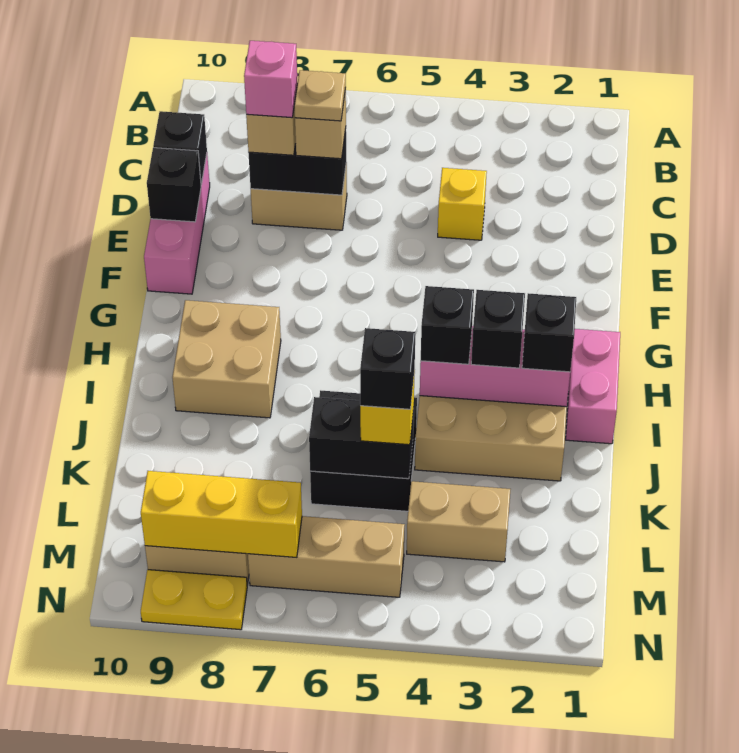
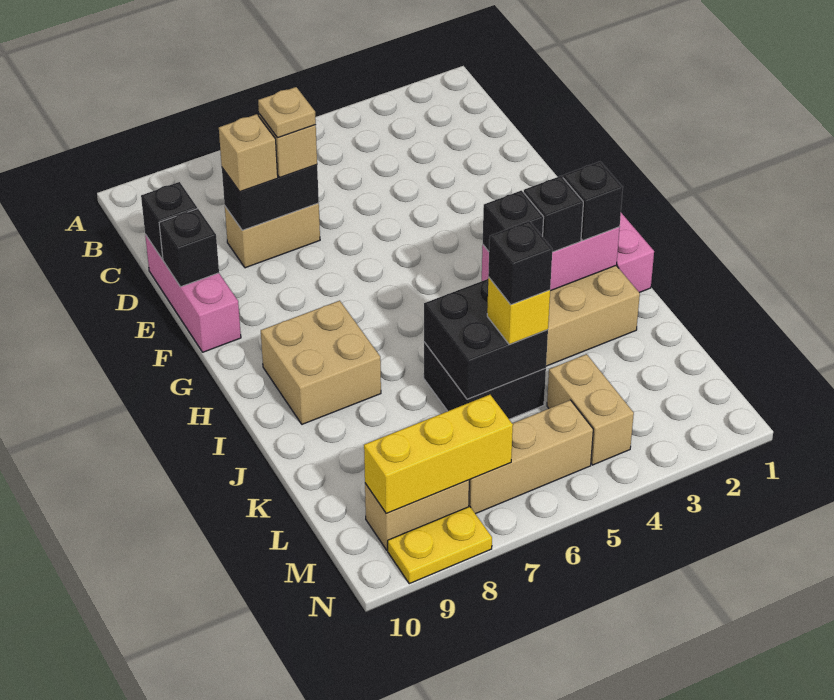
yellow 1x1 brick [438,168,487,240] -> none
pink 1x1 brick [244,41,297,118] -> none
black 1x2 brick [309,397,414,479] -> black 2x2 brick [424,279,548,399]
tan 1x2 brick [407,481,510,562] -> tan 1x2 brick turned to [547,354,634,465]

